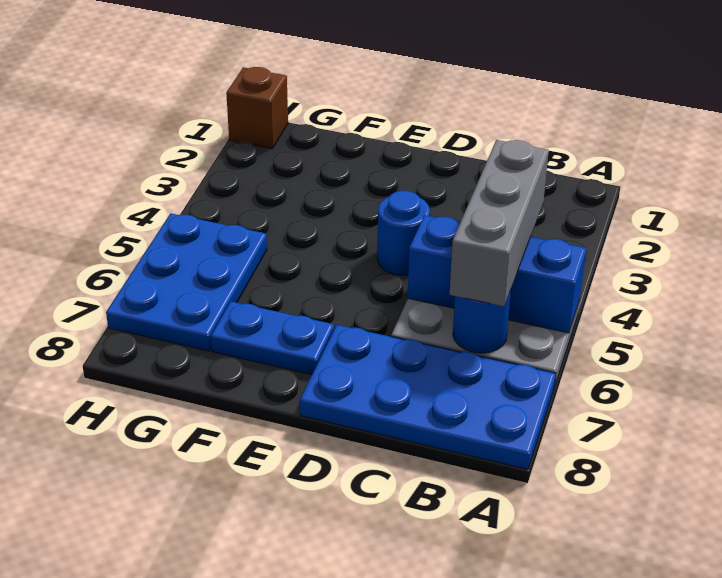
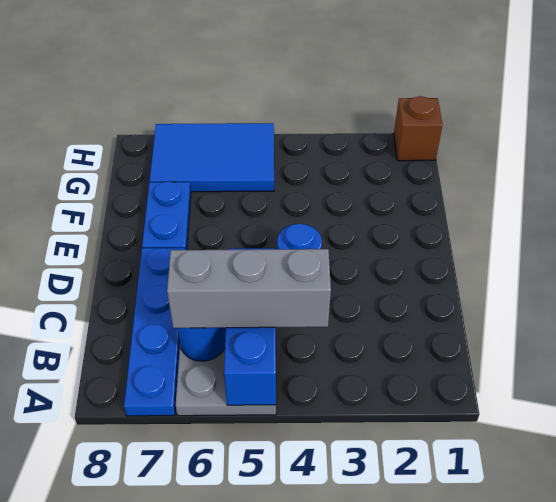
blue 2x4 plate [300,325,556,469] -> blue 1x4 plate [124,248,185,416]
blue 2x3 plate [106,213,267,351] -> blue 2x3 tile [149,123,274,192]

